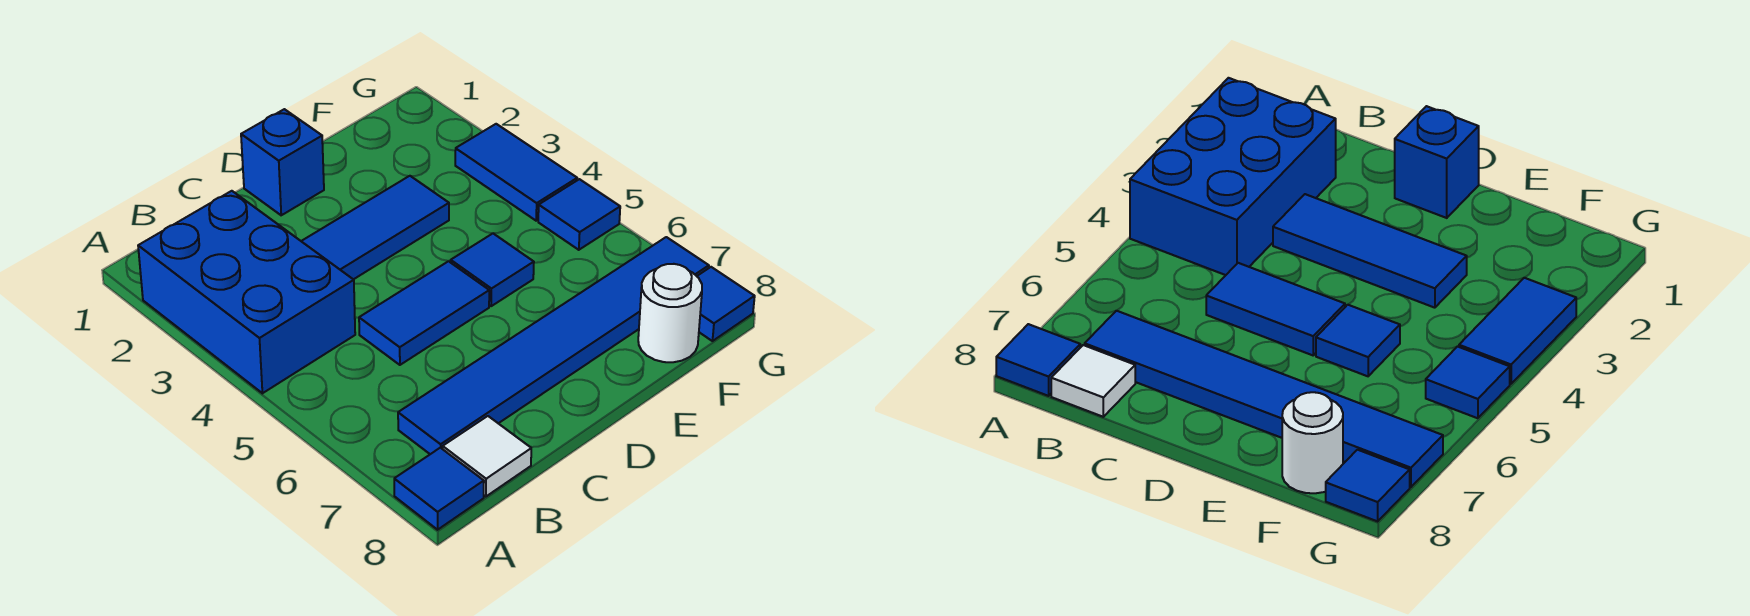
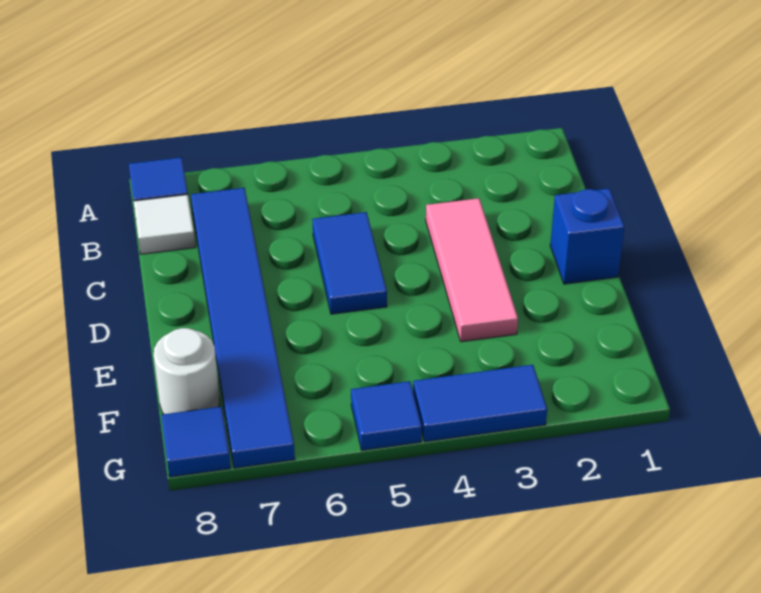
blue 2x3 brick [138,191,355,393] -> none
blue 1x3 tile [301,176,449,279] -> pink 1x3 tile [426,198,518,342]
blue 1x1 tile [451,233,534,306] -> none

